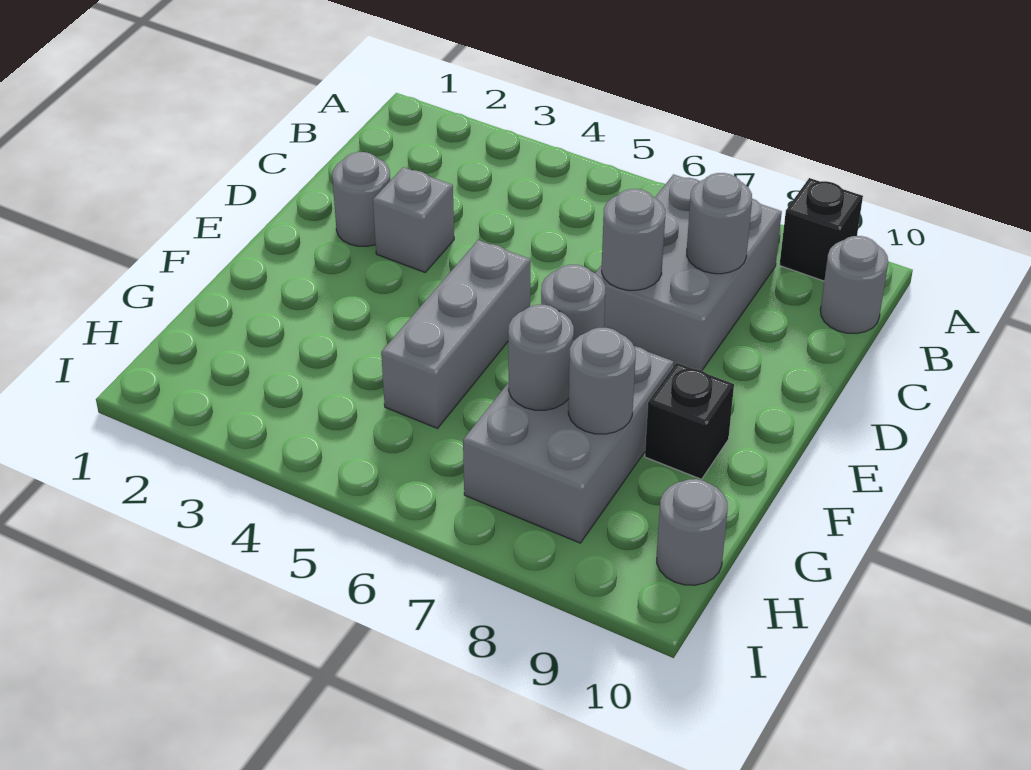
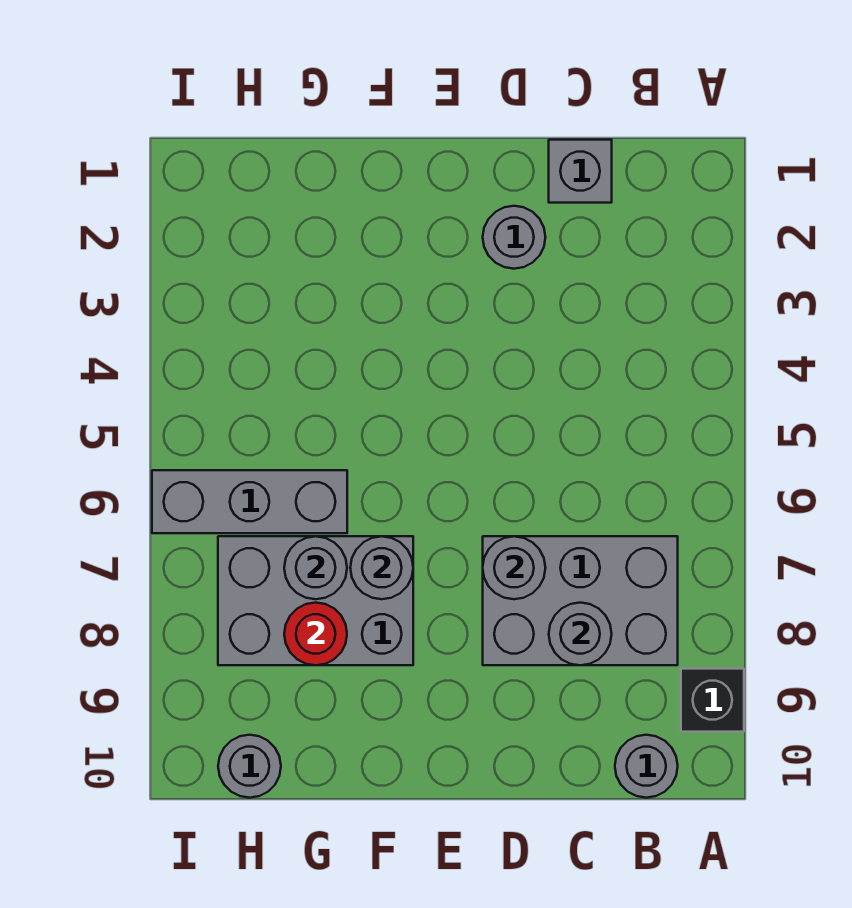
grey 1x1 brick [373,167,454,272] -> grey 1x1 brick moved to [549,140,612,203]
grey 1x3 brick [381,240,530,428] -> grey 1x3 brick moved to [152,470,347,533]
black 1x1 brick [645,363,734,479] -> none
grey 1x1 round brick [568,328,636,434] -> red 1x1 round brick [284,603,347,665]

